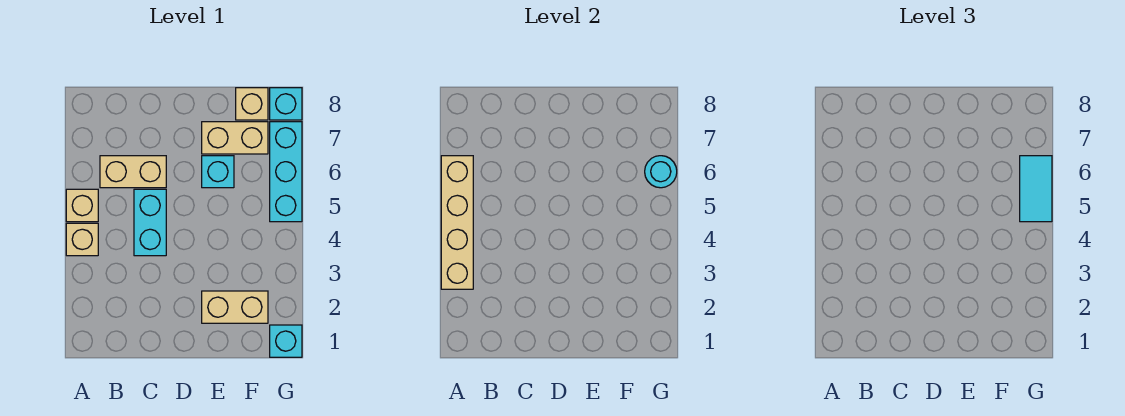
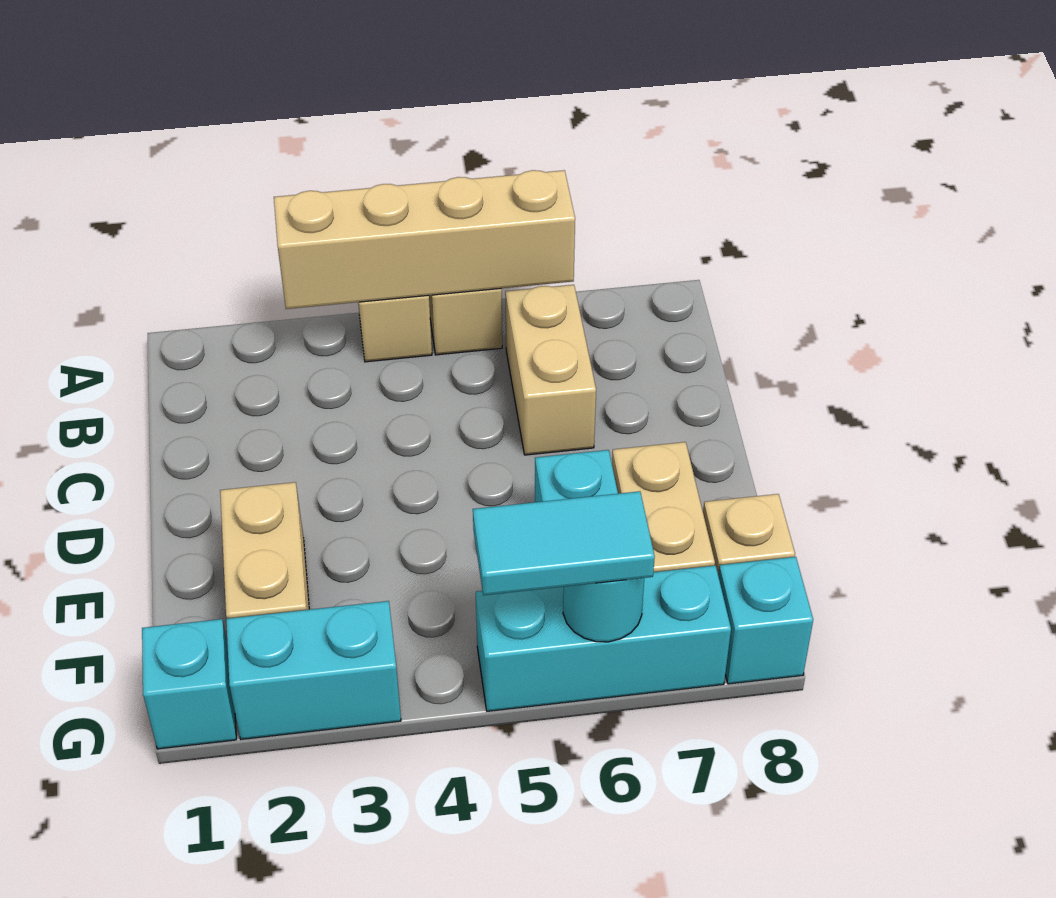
cyan 1x2 brick [134,189,166,256] -> cyan 1x2 brick moved to [226,601,401,739]

